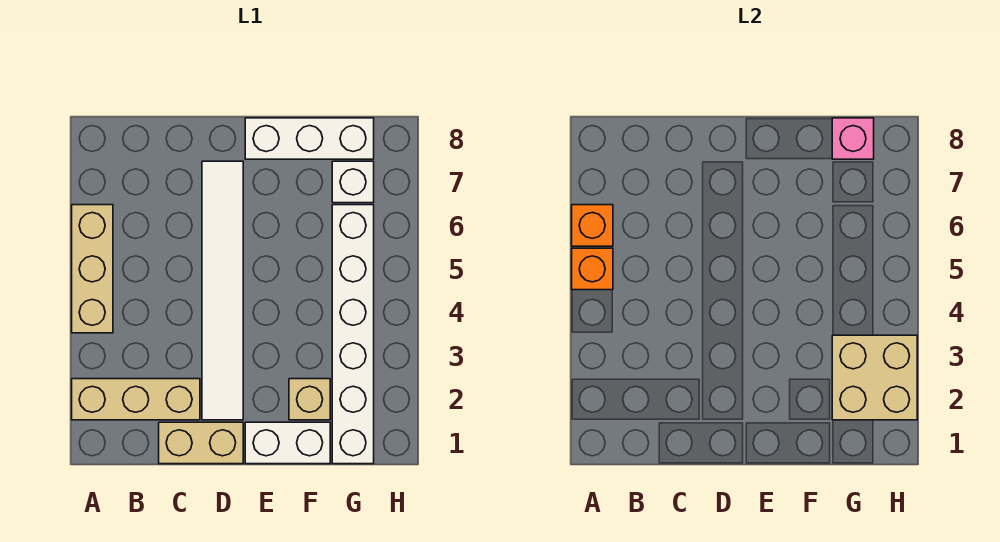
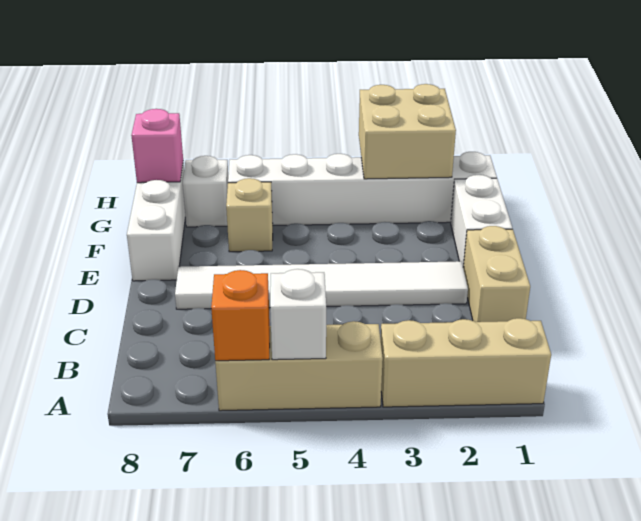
tan 1x3 brick [72,379,200,420] -> tan 1x3 brick turned to [381,318,551,407]
orange 1x1 brick [572,248,613,290] -> white 1x1 brick [270,269,326,360]
tan 1x1 brick [289,379,330,420] -> tan 1x1 brick moved to [226,178,273,252]

